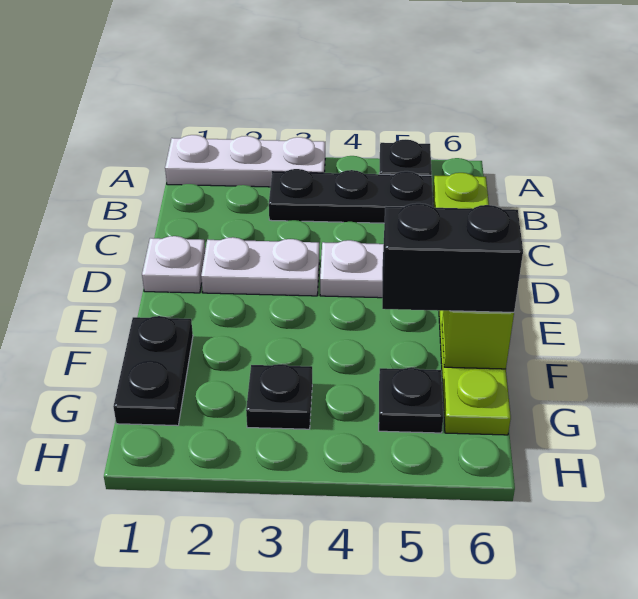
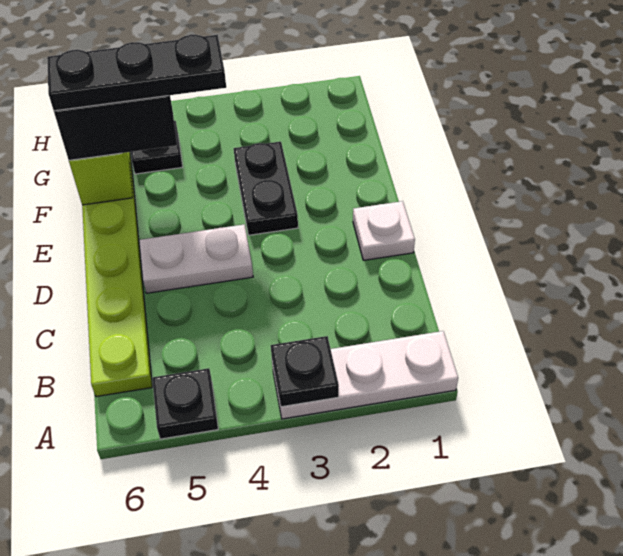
black 1x3 plate [269,169,433,223] -> black 1x3 plate moved to [47,35,226,111]
white 1x2 plate [201,237,319,296] -> none
black 1x2 plate [113,316,193,426] -> black 1x2 plate moved to [234,142,298,235]
black 1x1 plate [246,364,312,429] -> black 1x1 plate moved to [271,336,339,407]

